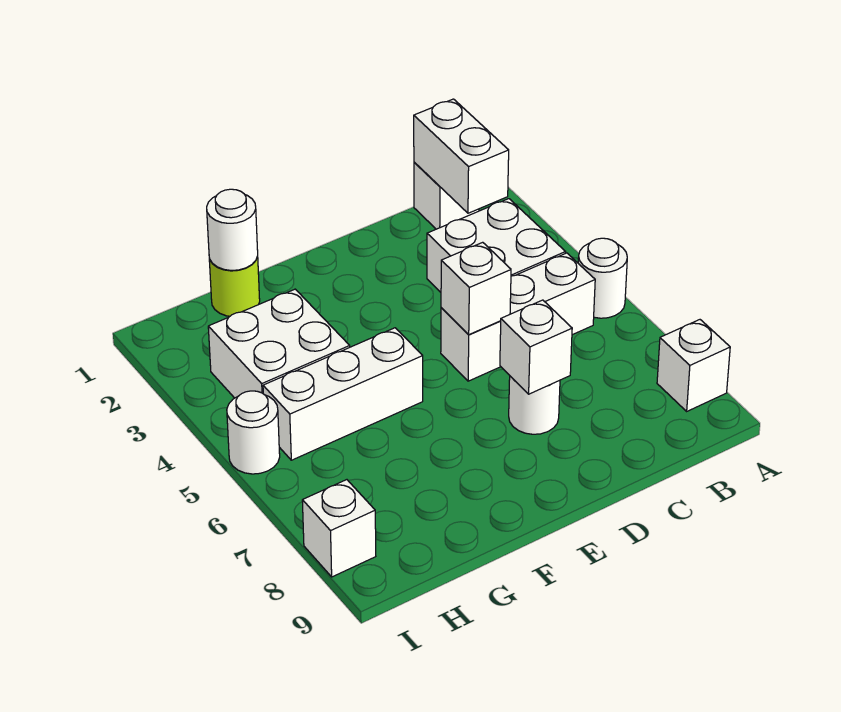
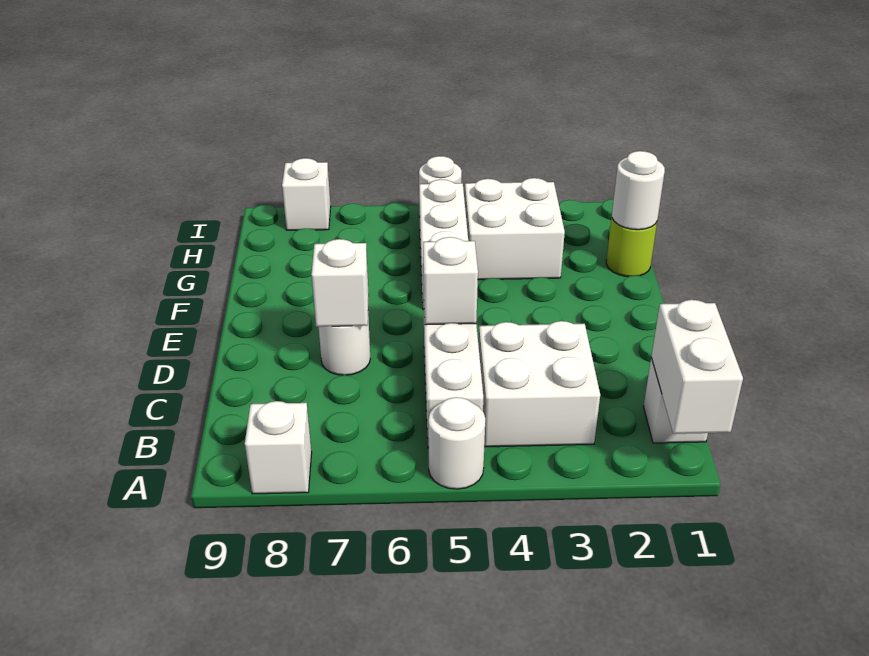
white 1x2 brick [414,99,509,213] -> white 1x2 brick turned to [651,300,743,434]

